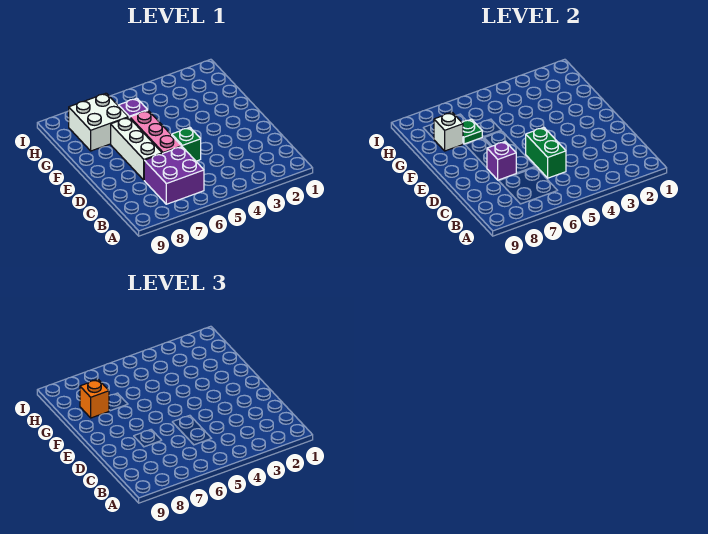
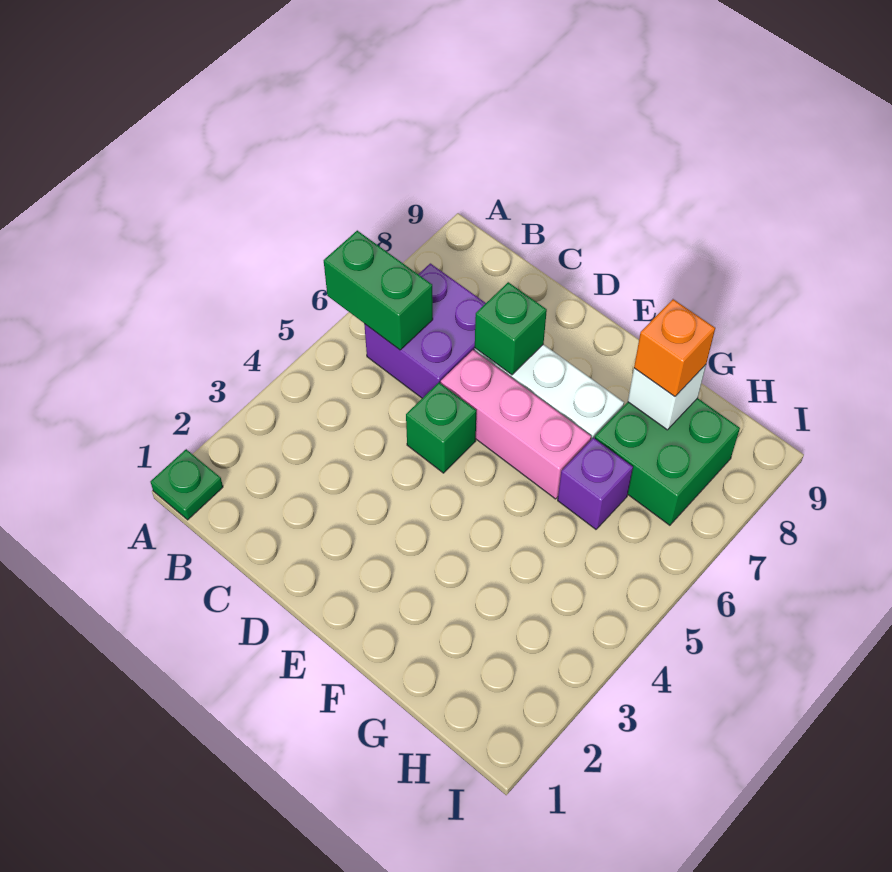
green 1x2 brick [526,128,566,178] -> green 1x2 brick moved to [324,231,433,350]
purple 1x1 brick [487,142,516,180] -> green 1x1 brick [475,282,547,375]
white 2x2 brick [69,93,128,151] -> green 2x2 brick [595,398,740,525]
green 1x1 plate [462,119,482,144] -> green 1x1 plate moved to [150,449,223,520]

